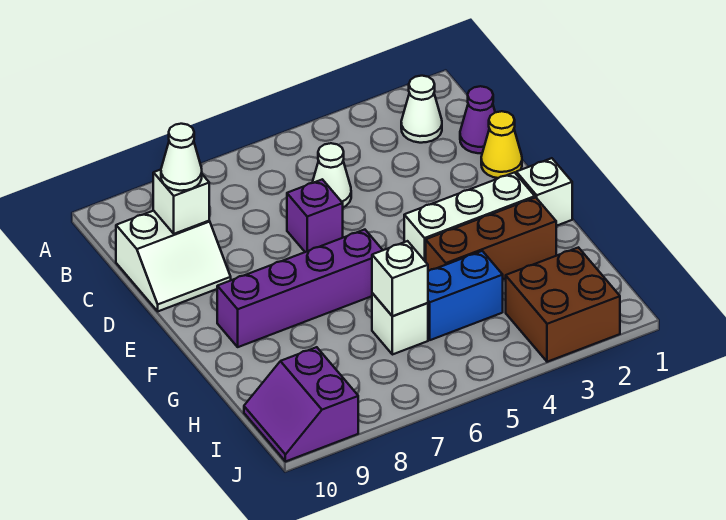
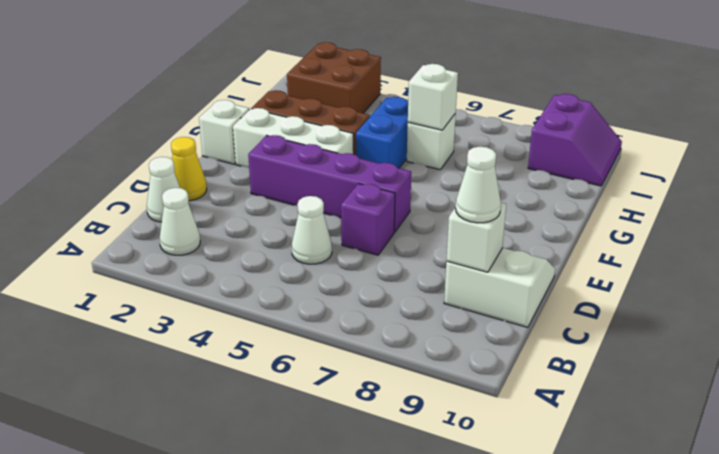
purple 1x1 cone [460,86,495,153] -> white 1x1 cone [147,157,180,222]
purple 1x4 brick [217,230,383,347] -> purple 1x4 brick moved to [248,135,411,232]
blue 1x2 brick [428,251,503,340] -> blue 1x2 brick turned to [356,97,408,168]

